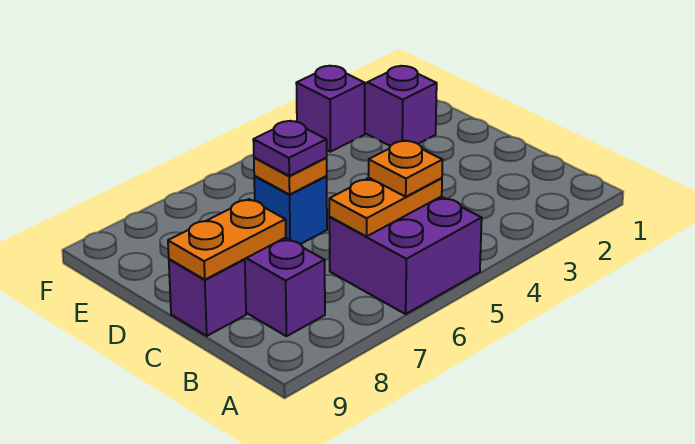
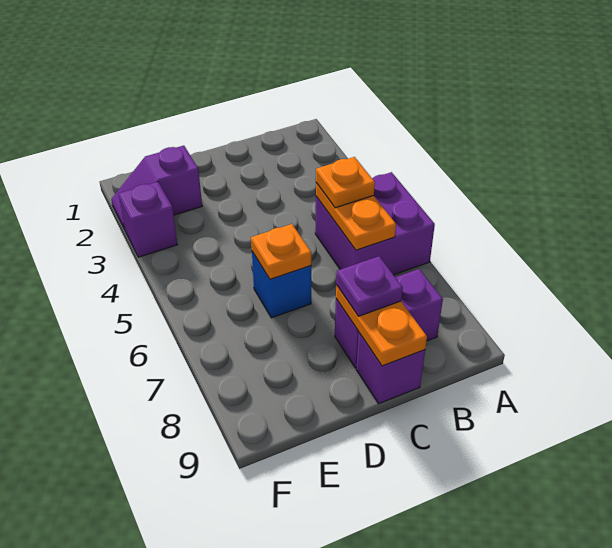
purple 1x1 plate [253,121,327,176] -> purple 1x1 plate moved to [336,256,403,316]

